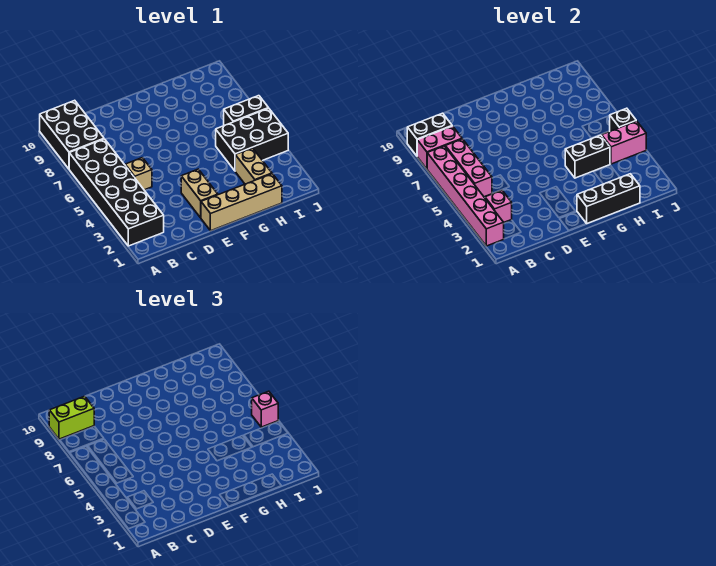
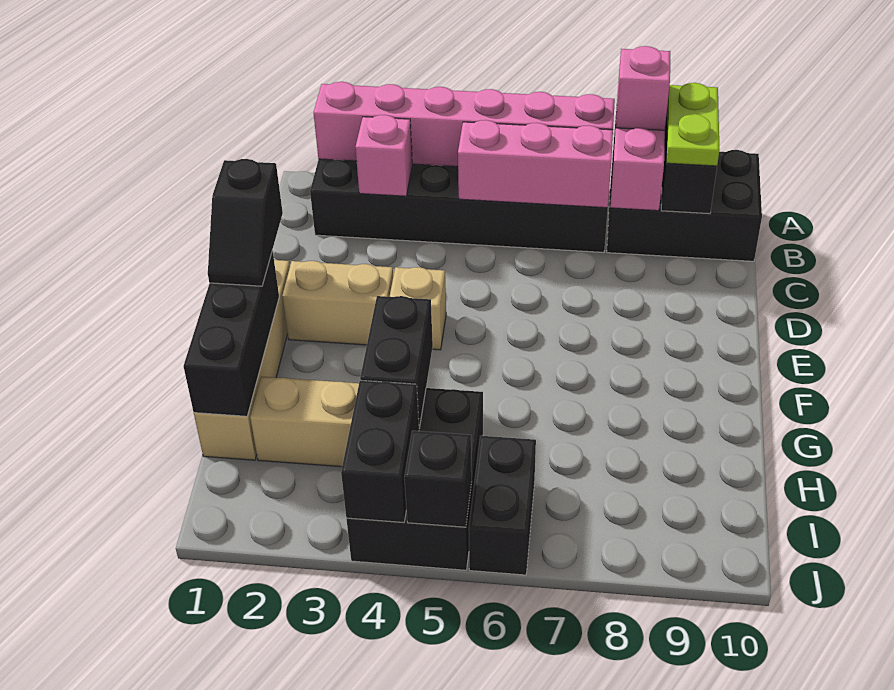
lime 1x2 brick [49,396,94,439] -> lime 1x2 plate [667,83,720,166]
tan 1x1 brick [125,158,152,190] -> tan 1x1 brick moved to [390,267,446,350]
none -> black 1x2 slope [208,159,283,286]
pink 1x2 brick [601,121,646,164] -> black 1x2 brick [341,380,419,523]
pink 1x1 brick [252,391,278,427] -> pink 1x1 brick moved to [616,46,670,130]

